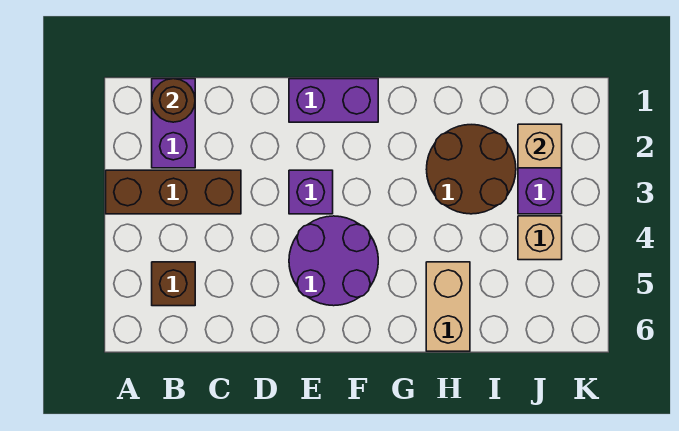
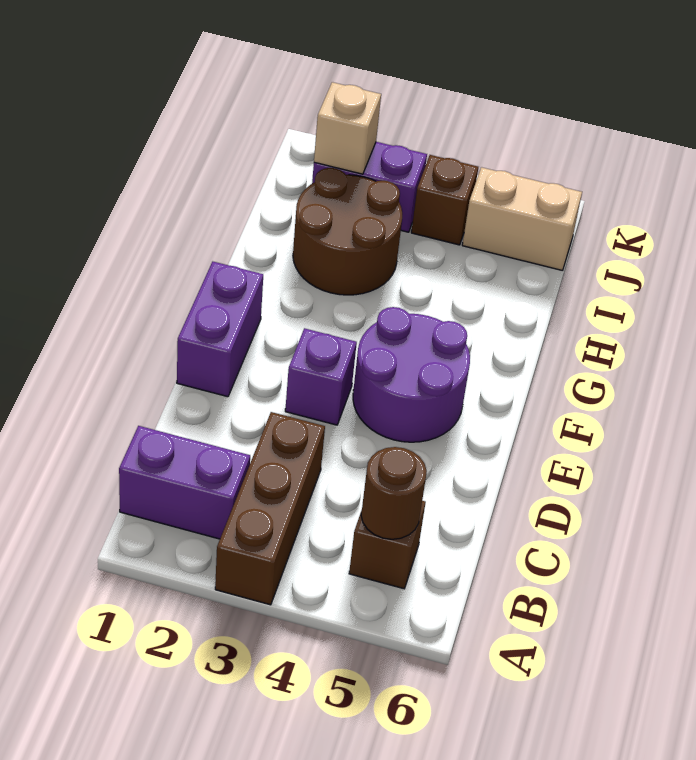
brown 1x1 round brick [152,79,195,122] -> brown 1x1 round brick moved to [361,447,427,539]
tan 1x2 brick [426,262,470,351] -> tan 1x2 brick moved to [462,167,582,271]
tan 1x1 brick [518,216,562,260] -> brown 1x1 brick [411,155,478,245]

